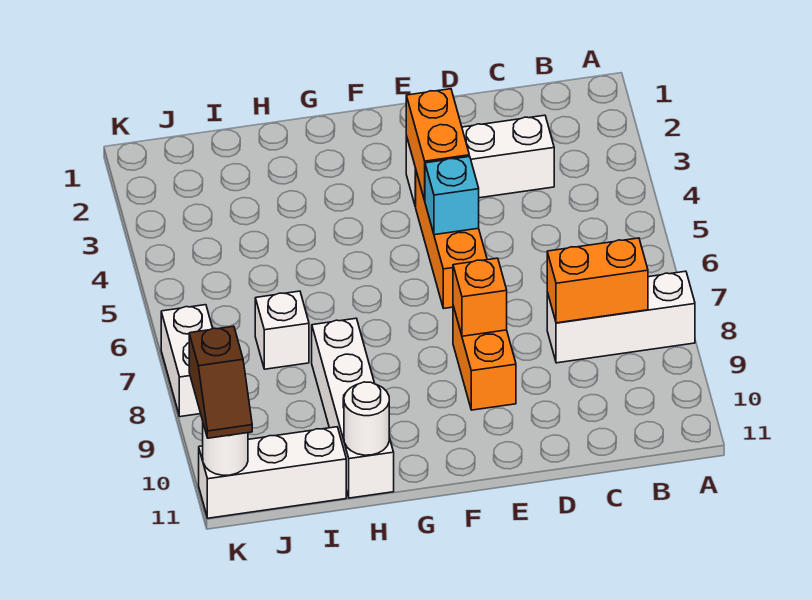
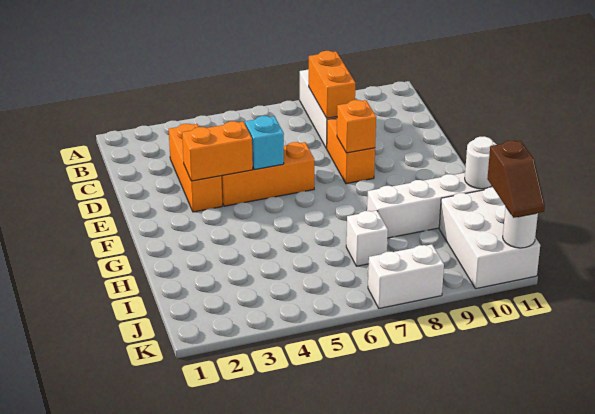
white 1x3 brick [406,115,554,207] -> orange 1x3 brick [169,124,222,212]
orange 1x2 brick [453,306,516,410] -> orange 1x2 brick turned to [326,118,375,184]
white 1x3 brick [199,427,346,518] -> white 2x3 brick [439,187,540,289]
brown 1x2 slope [189,326,252,438] -> brown 1x2 slope turned to [487,141,545,218]

